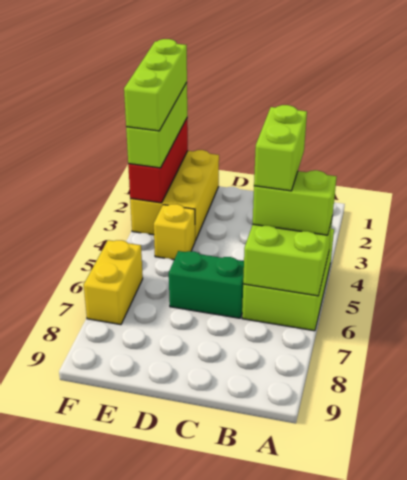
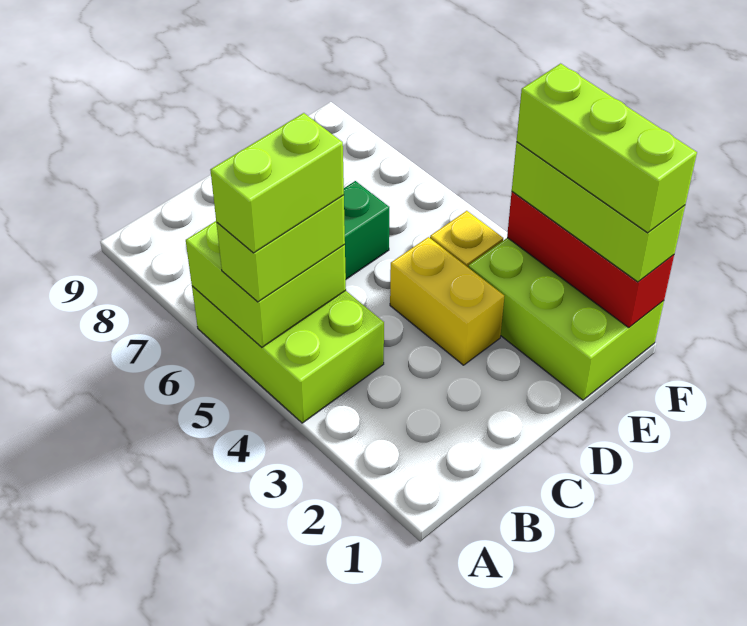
lime 1x2 brick [254,105,307,191] -> lime 1x2 brick turned to [210,113,344,253]
yellow 2x3 brick [130,150,219,241] -> lime 2x3 brick [468,238,664,400]
yellow 1x2 brick [84,240,143,325] -> yellow 1x2 brick moved to [390,237,504,365]

